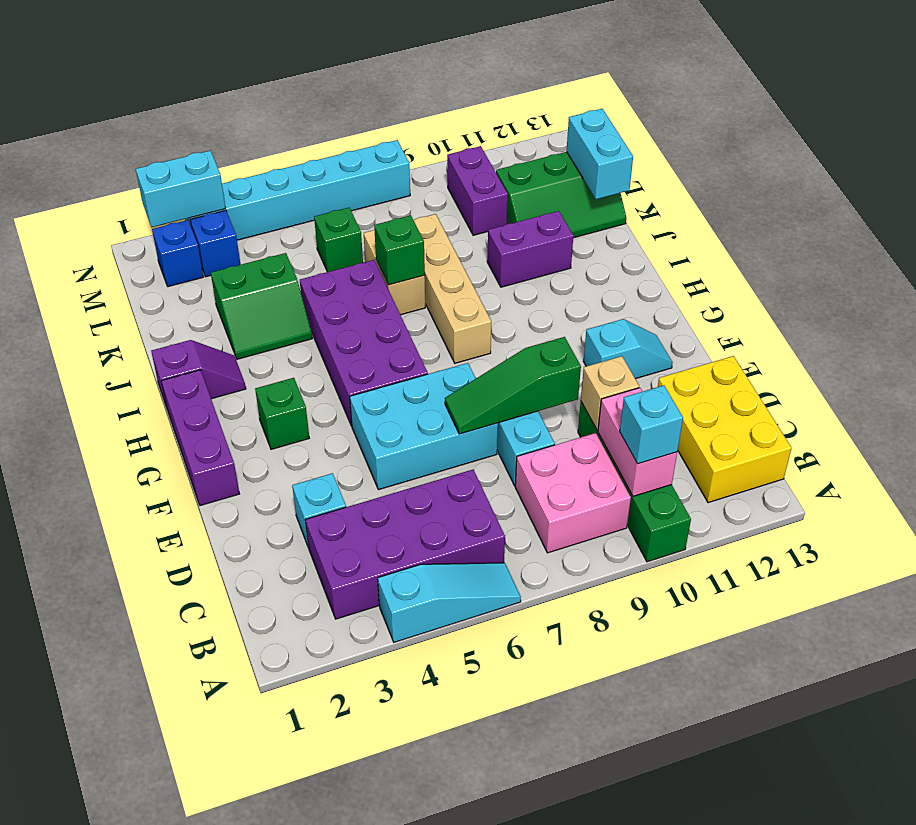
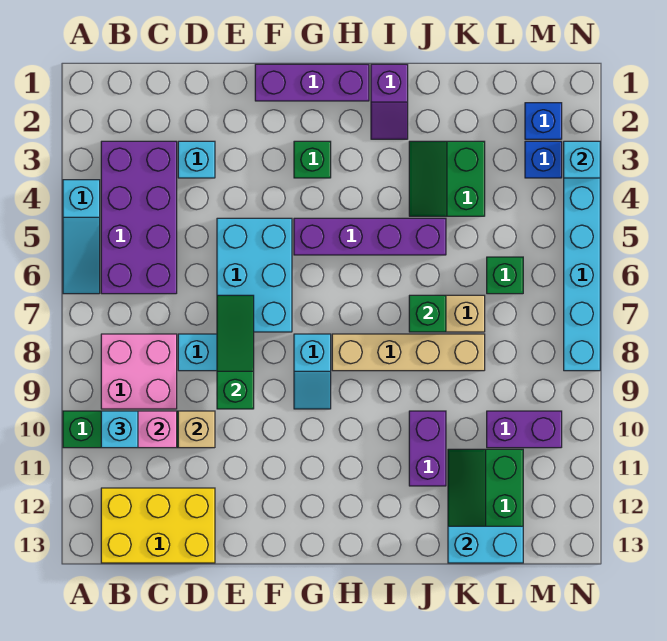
cyan 1x2 slope [583,319,673,379] -> cyan 1x2 slope moved to [294,334,331,409]
purple 2x4 brick [300,260,428,426] -> purple 1x4 brick [294,218,446,255]
cyan 1x2 brick [136,151,226,227] -> cyan 1x1 brick [564,141,600,178]

